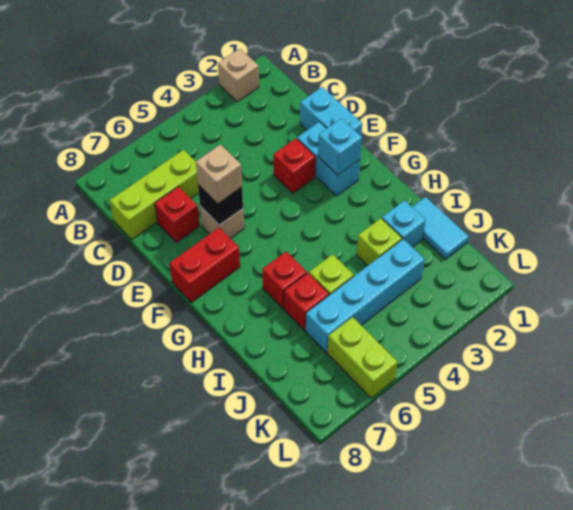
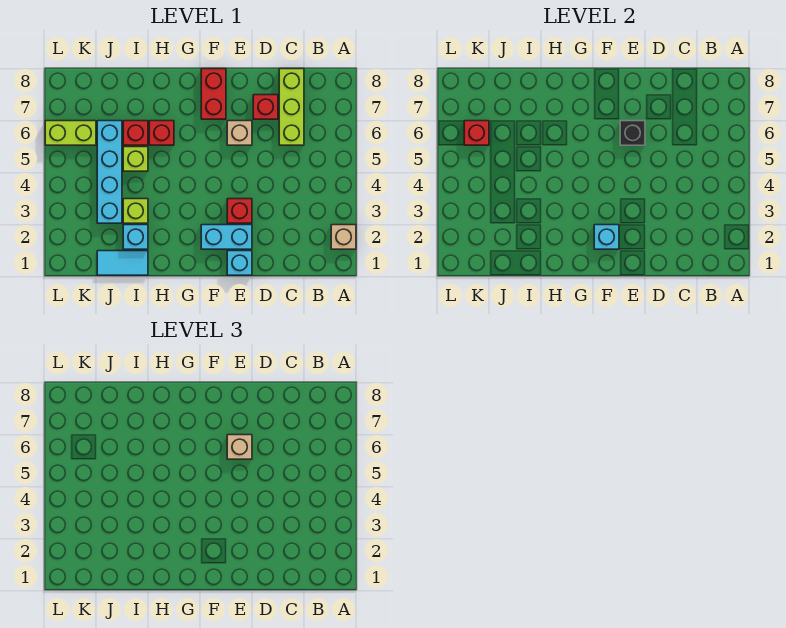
cyan 1x2 brick [300,87,362,136] -> cyan 1x1 brick [227,251,252,275]
none -> red 1x1 brick [464,121,489,145]

